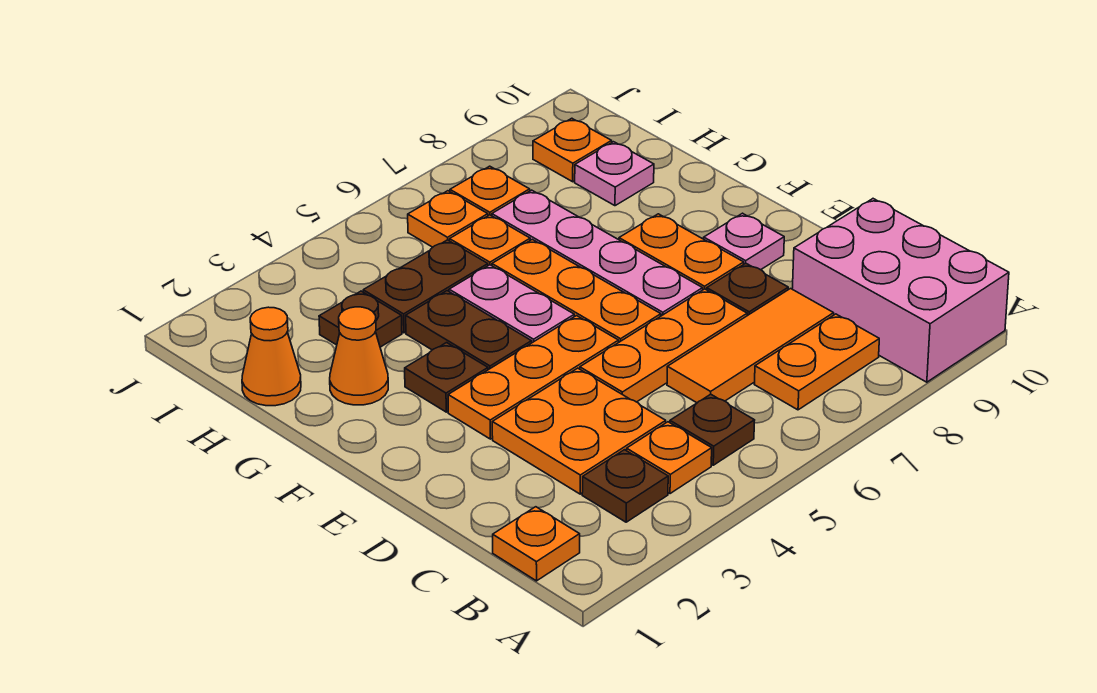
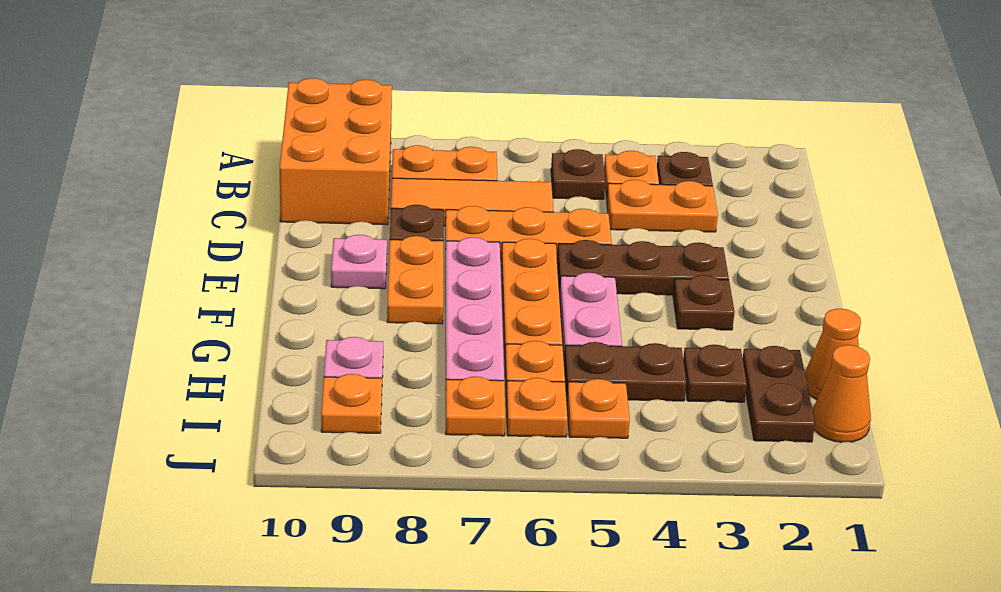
pink 2x3 brick [792,199,1009,382] -> orange 2x3 brick [280,78,392,225]
orange 1x1 plate [493,507,580,581] -> orange 1x1 plate moved to [567,379,630,438]
orange 2x2 plate [492,368,666,494] -> orange 1x2 plate [607,180,718,232]
orange 1x3 plate [448,316,619,439] -> brown 1x3 plate [557,240,729,295]
brown 1x2 plate [406,291,532,370] -> brown 1x2 plate moved to [743,346,815,442]
orange 1x1 cone [330,307,388,405] -> orange 1x1 cone moved to [813,345,871,442]

